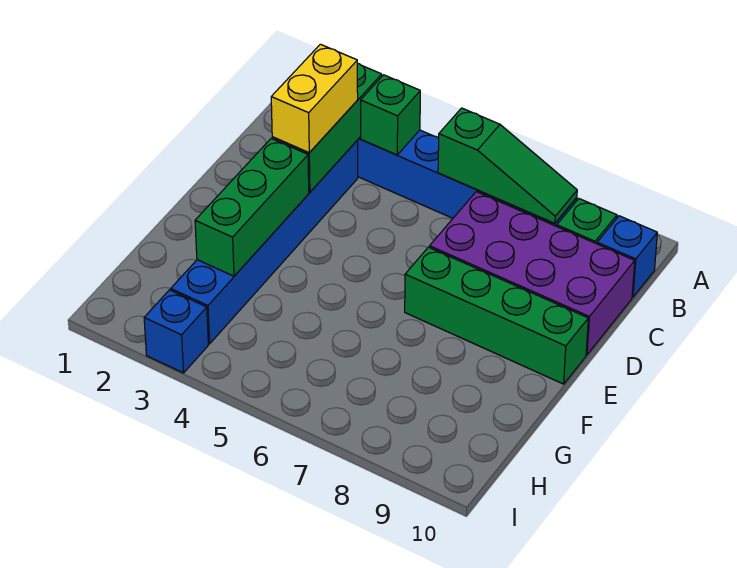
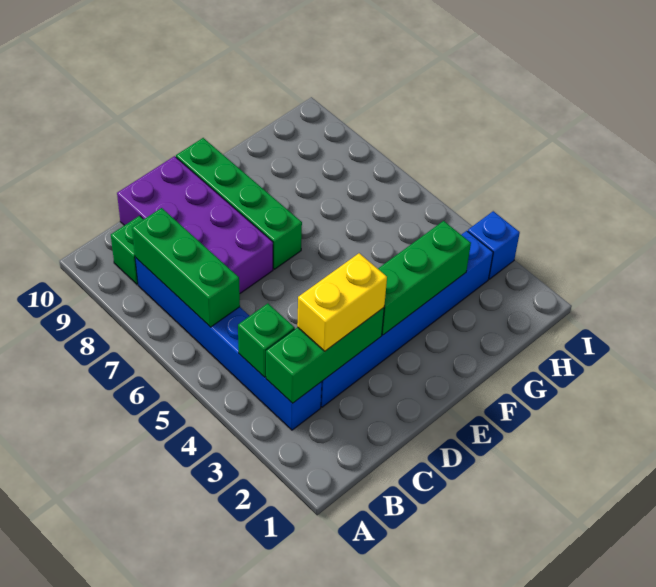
green 1x3 slope [438,108,577,223] -> green 1x3 brick [132,208,240,327]
blue 1x1 brick [597,216,657,297] -> none

